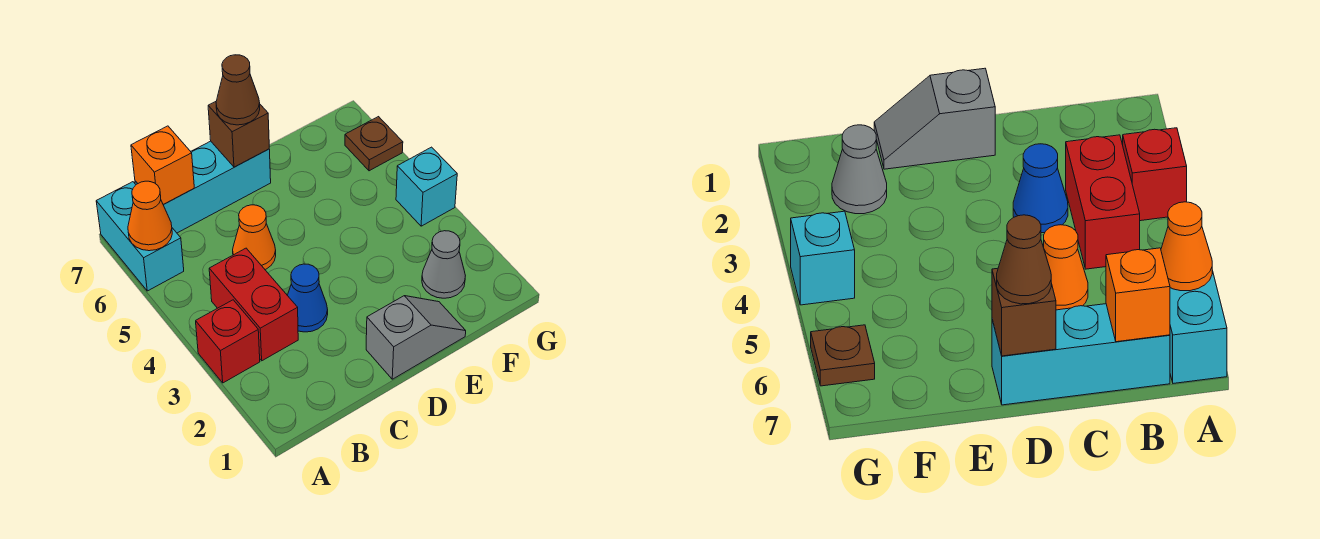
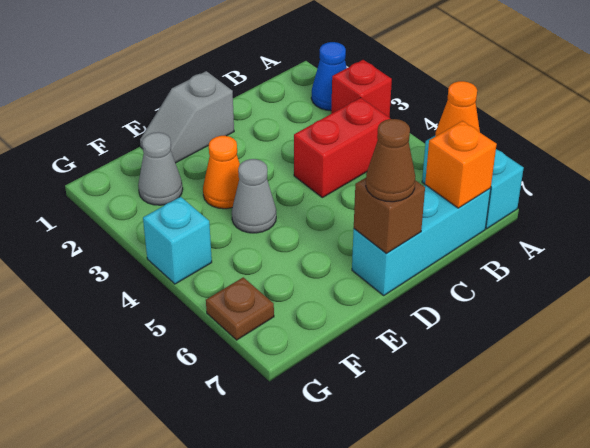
red 1x2 brick [209,248,298,361] -> red 1x2 brick turned to [294,98,390,198]
blue 1x1 cone [287,264,328,332] -> blue 1x1 cone moved to [311,42,347,110]
orange 1x1 cone [233,205,276,270] -> orange 1x1 cone moved to [203,136,240,209]
none -> grey 1x1 cone [232,159,276,233]

